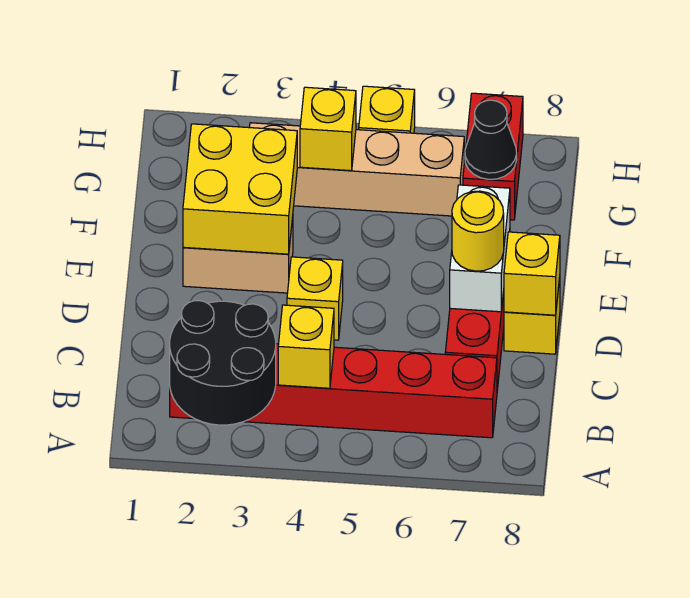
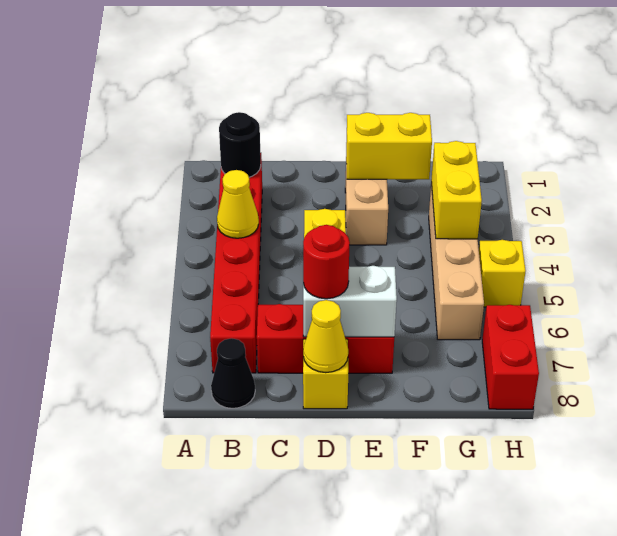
black 2x2 round brick [170,301,276,425] -> black 1x1 round brick [219,112,261,177]
yellow 1x1 brick [278,305,334,388] -> yellow 1x1 cone [217,170,259,238]
yellow 1x1 round brick [452,191,504,271] -> red 1x1 round brick [303,225,350,299]
yellow 1x1 brick [504,232,560,315] -> yellow 1x1 cone [303,300,348,373]
yellow 2x2 brick [183,124,297,254] -> yellow 1x2 brick [346,113,432,179]
yellow 1x1 brick [300,87,356,171] -> yellow 1x2 brick [431,141,482,239]
red 1x2 brick [463,93,523,220] -> red 1x2 brick turned to [482,305,539,409]
black 1x1 cone [465,100,517,179] -> black 1x1 cone moved to [211,338,255,408]

